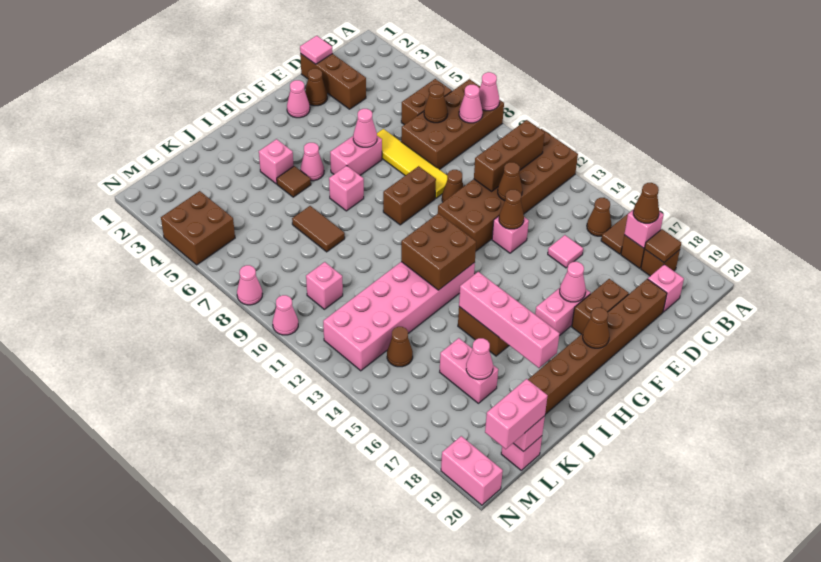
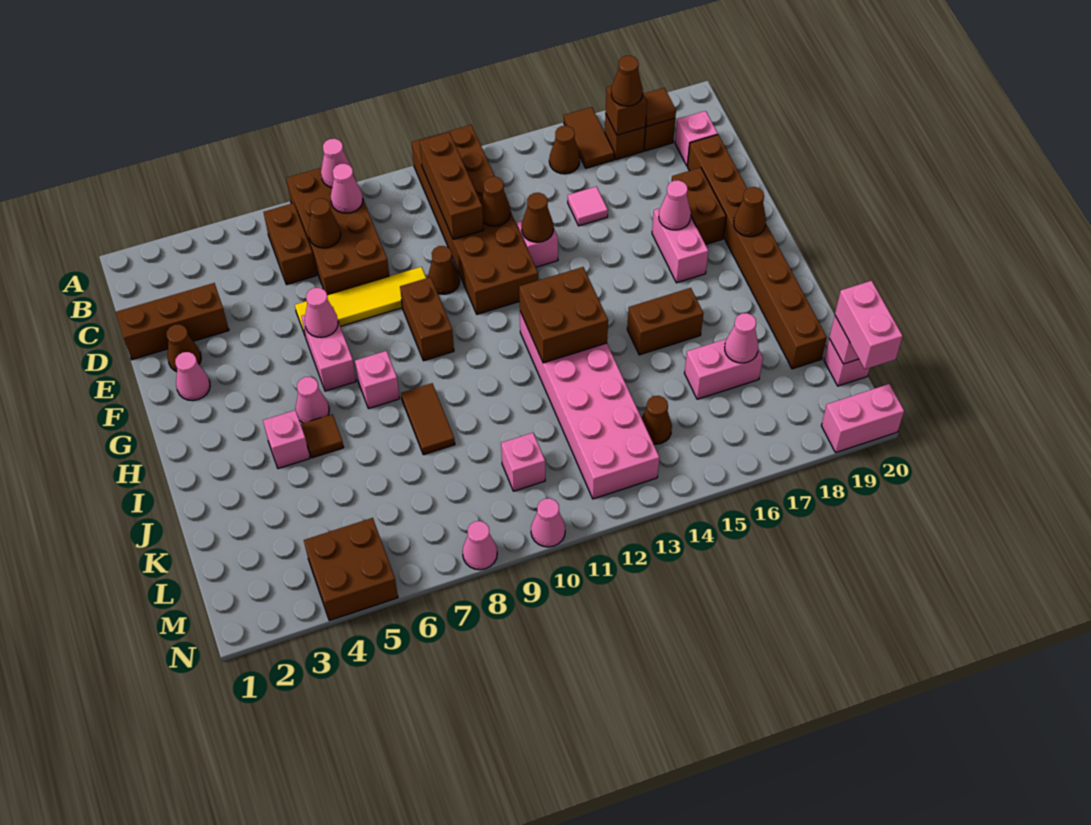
pink 1x1 brick [624,209,664,248] -> brown 1x1 brick [606,86,647,135]
pink 1x1 tile [300,36,333,64] -> none
pink 1x4 brick [459,272,559,368] -> none
brown 1x2 tile [292,206,345,252] -> brown 1x2 tile turned to [401,383,455,455]

